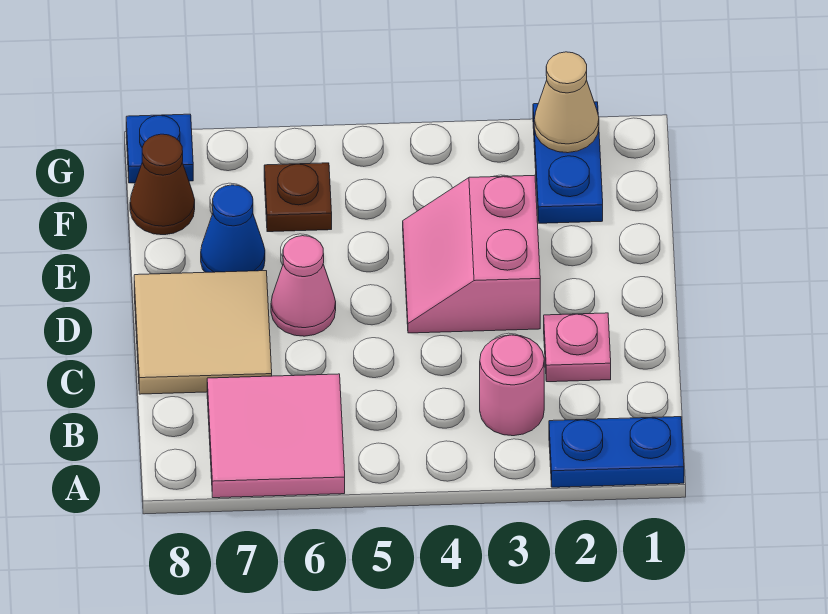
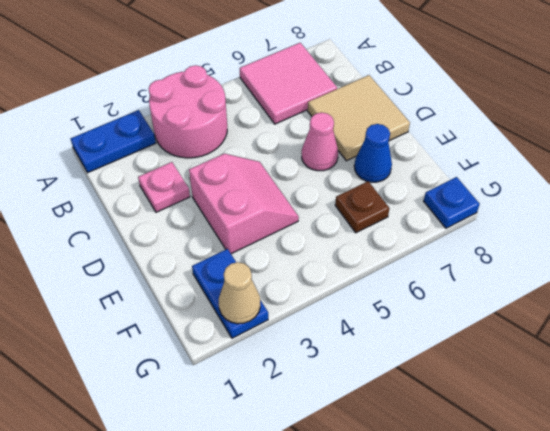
pink 1x1 round brick [480,335,544,436] -> pink 2x2 round brick [149,65,227,158]
brown 1x1 cone [130,134,195,235] -> none

